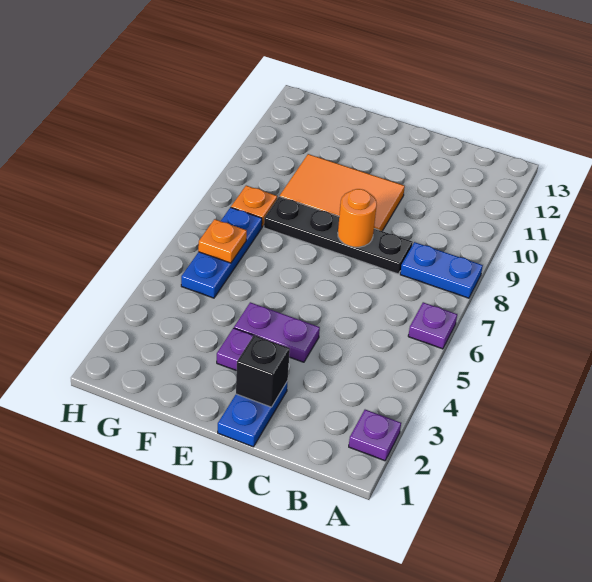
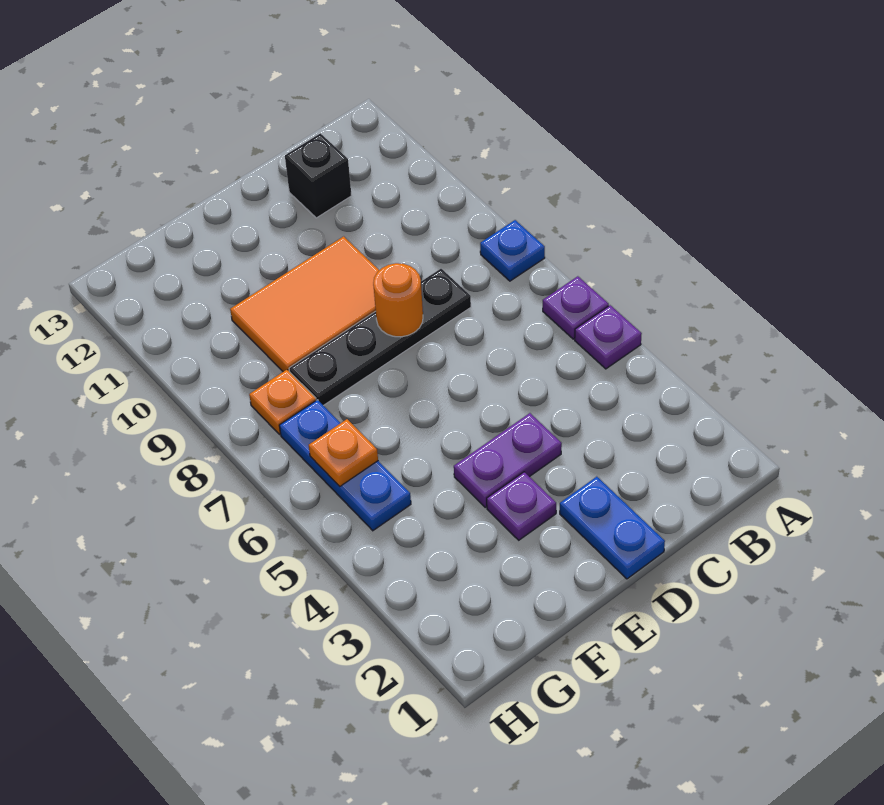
purple 1x1 plate [349,410,401,461] -> purple 1x1 plate moved to [575,305,642,369]
blue 1x2 plate [400,242,483,298] -> blue 1x1 plate [480,220,545,281]
black 1x1 brick [236,335,290,407] -> black 1x1 brick moved to [285,133,352,218]

